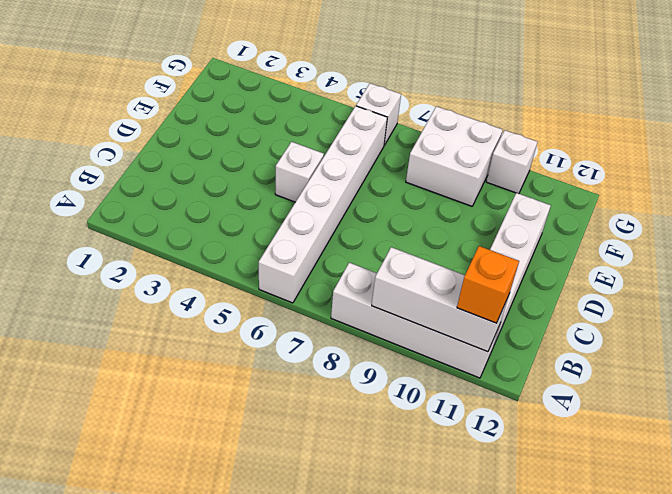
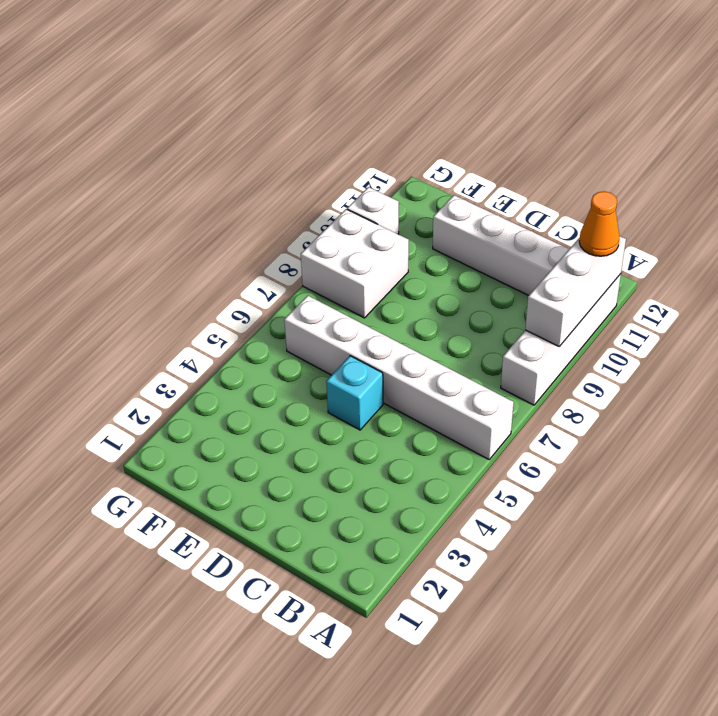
orange 1x1 brick [457,246,519,323] -> orange 1x1 cone [579,191,620,256]
white 1x1 brick [275,142,324,202] -> cyan 1x1 brick [326,356,383,430]
white 1x1 brick [356,83,401,145] -> none

